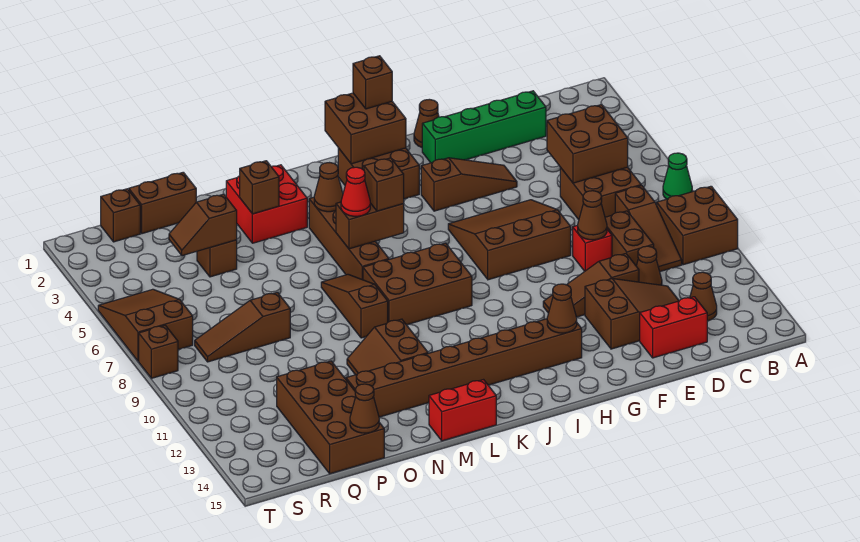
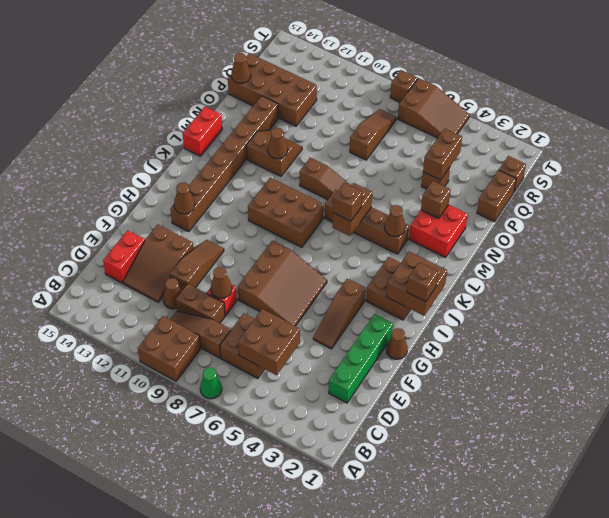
brown 1x1 cone [690,272,717,321] -> brown 1x1 cone moved to [268,128,288,159]
brown 2x3 brick [363,243,472,325] -> brown 2x3 brick turned to [248,178,324,247]
red 1x1 cone [341,167,370,216] -> none
brown 1x2 slope [169,194,237,256] -> brown 1x2 brick [423,129,462,180]

